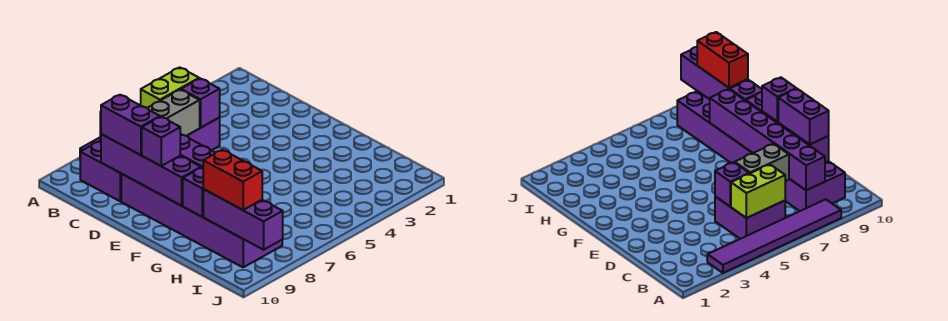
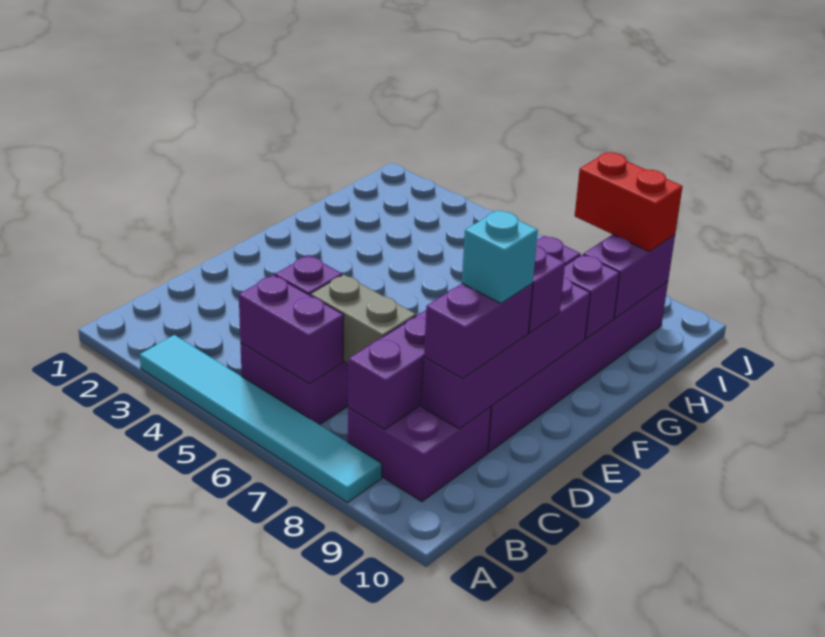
purple 1x6 tile [707,199,841,273] -> cyan 1x6 tile [140,335,382,503]
lime 1x2 brick [141,67,199,108] -> purple 1x2 brick [239,275,344,384]
none -> cyan 1x1 brick [462,210,538,303]
purple 1x3 brick [203,189,283,250] -> purple 1x2 brick [583,234,675,318]
red 1x2 brick [203,150,262,210] -> red 1x2 brick turned to [575,152,683,251]

